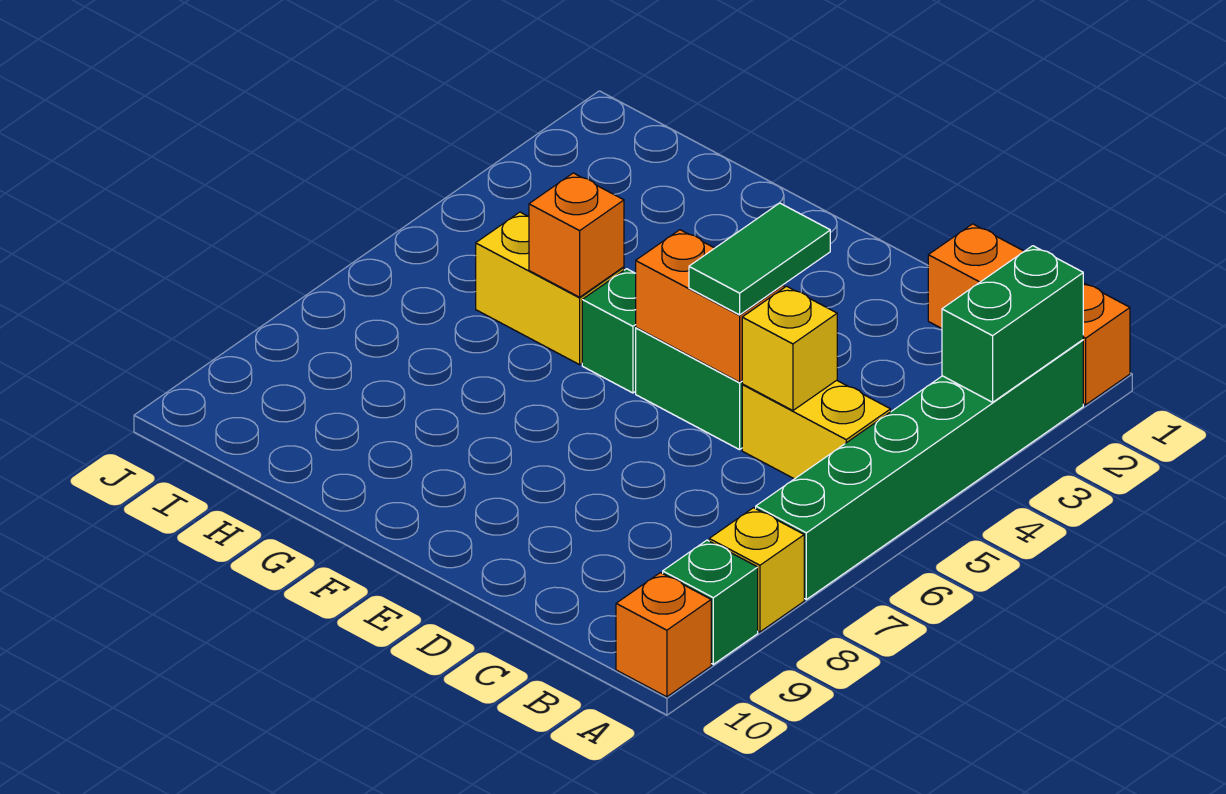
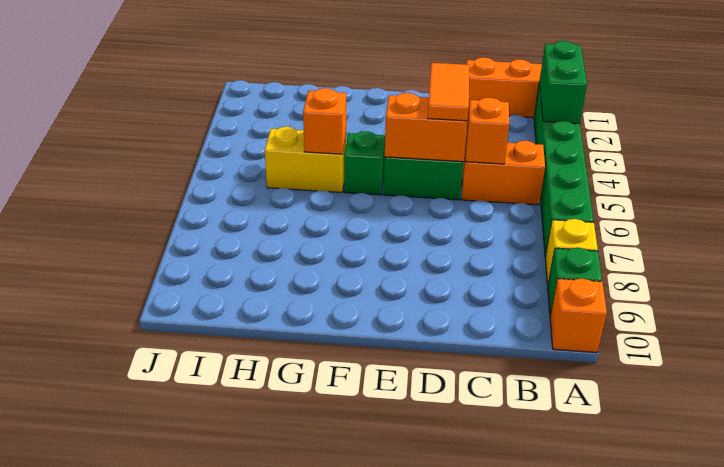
yellow 1x2 brick [742,380,891,479] -> orange 1x2 brick [462,141,545,205]
yellow 1x1 brick [742,286,837,411] -> orange 1x1 brick [466,97,509,164]
green 1x2 tile [689,203,830,315] -> orange 1x2 tile [428,63,469,121]

